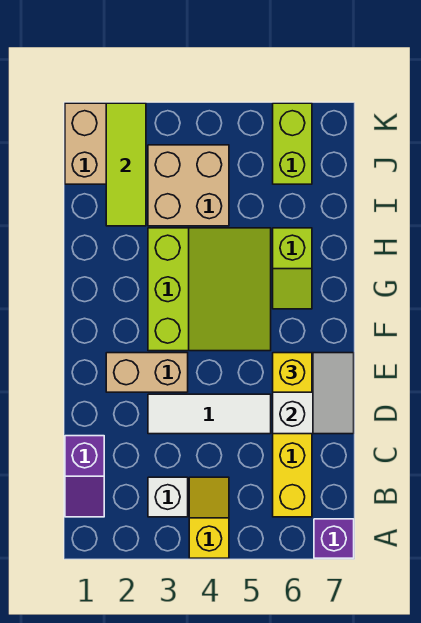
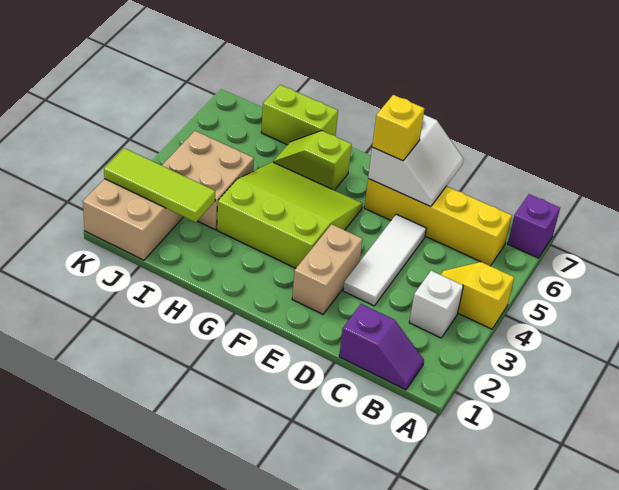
white 2x2 slope [273,353,354,434] -> white 2x2 slope turned to [368,115,463,207]
lime 1x2 slope [273,228,312,309] -> lime 1x2 slope turned to [273,131,352,190]
lime 1x2 brick [273,103,312,184] -> lime 1x2 brick moved to [261,85,338,145]

